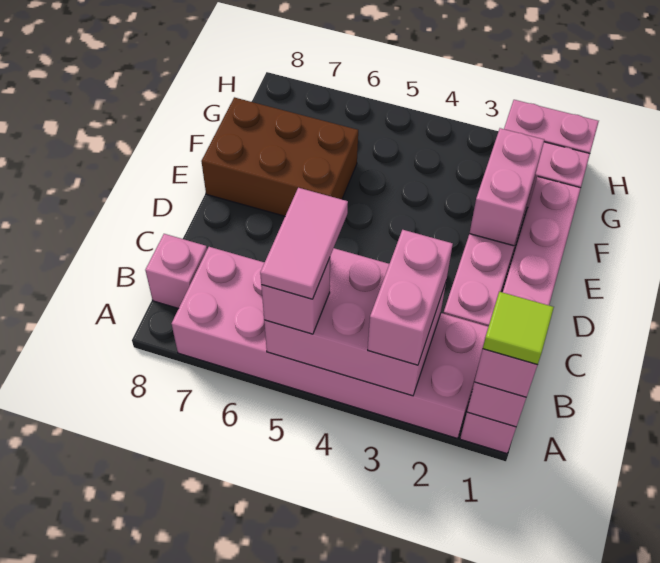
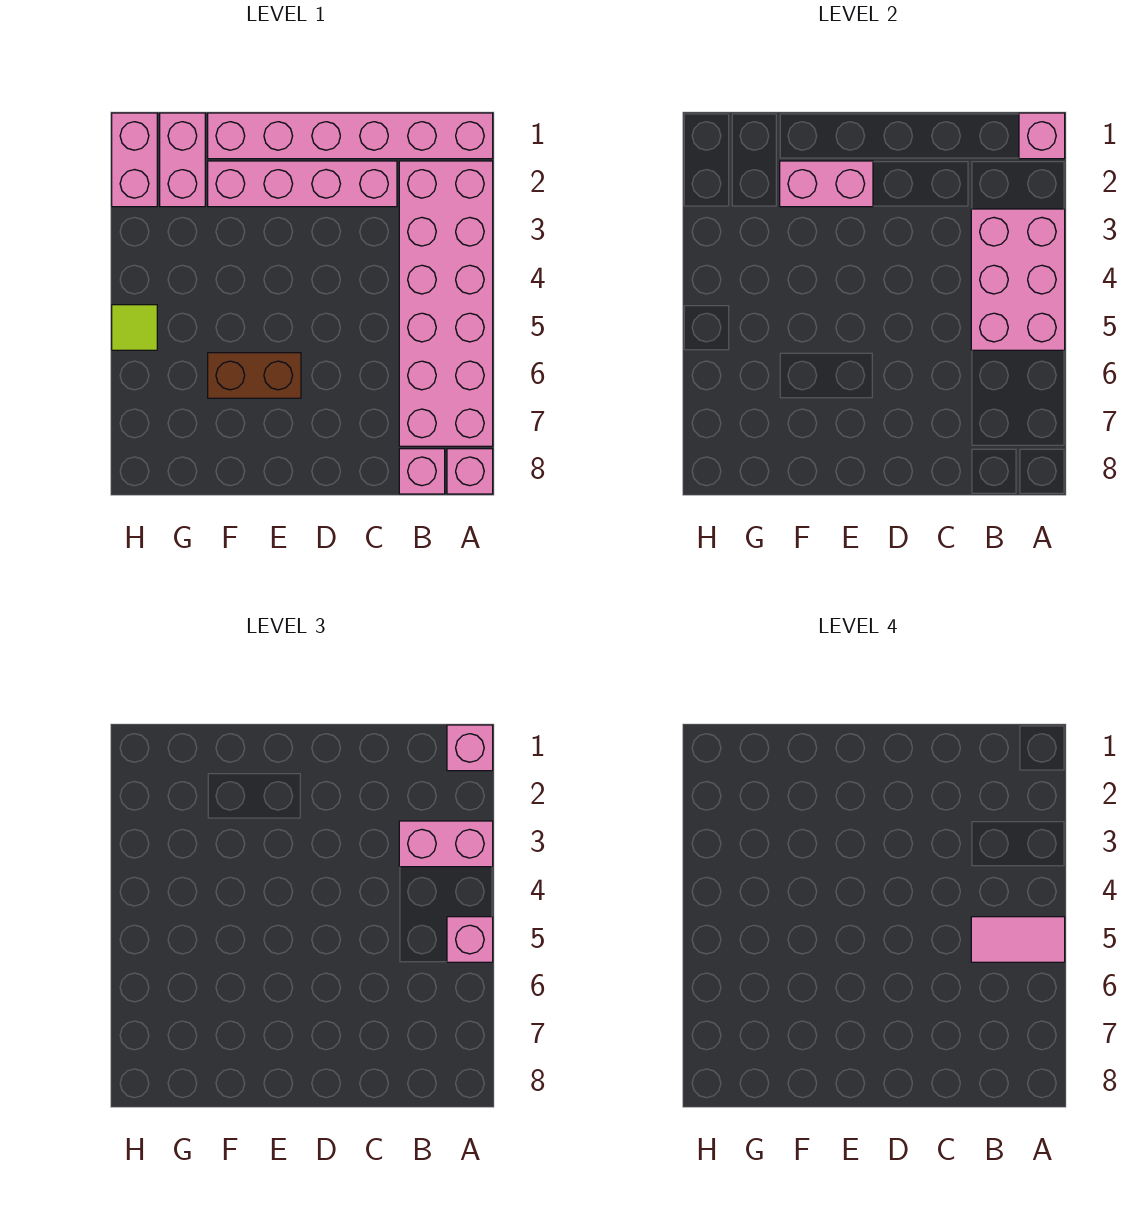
lime 1x1 tile [483,292,554,365] -> lime 1x1 tile moved to [112,305,157,350]
none -> pink 1x1 brick [447,449,493,494]
brown 2x3 brick [201,97,358,216] -> brown 1x2 brick [208,353,301,398]

